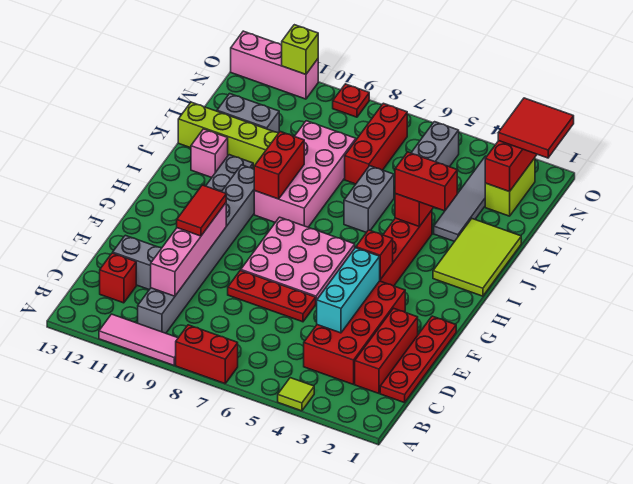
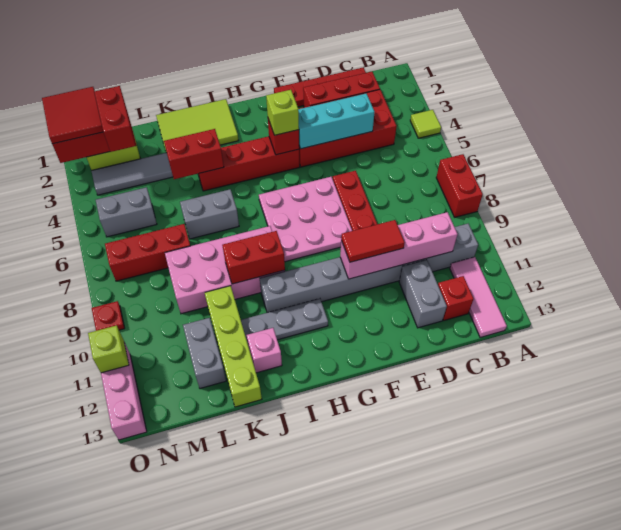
pink 1x3 tile [99,314,178,365] -> pink 1x3 tile moved to [450,257,507,337]
none -> lime 1x1 brick [266,90,299,135]
red 1x2 brick [395,152,457,211] -> red 1x2 brick moved to [94,86,136,152]

